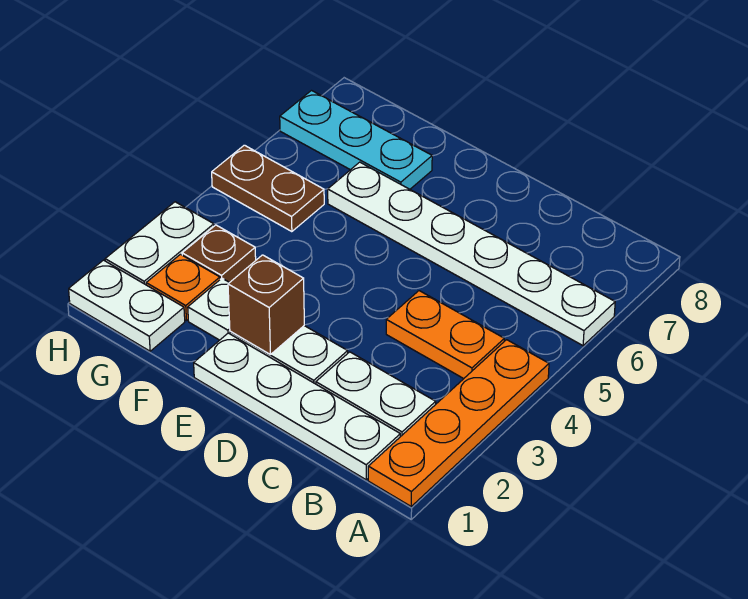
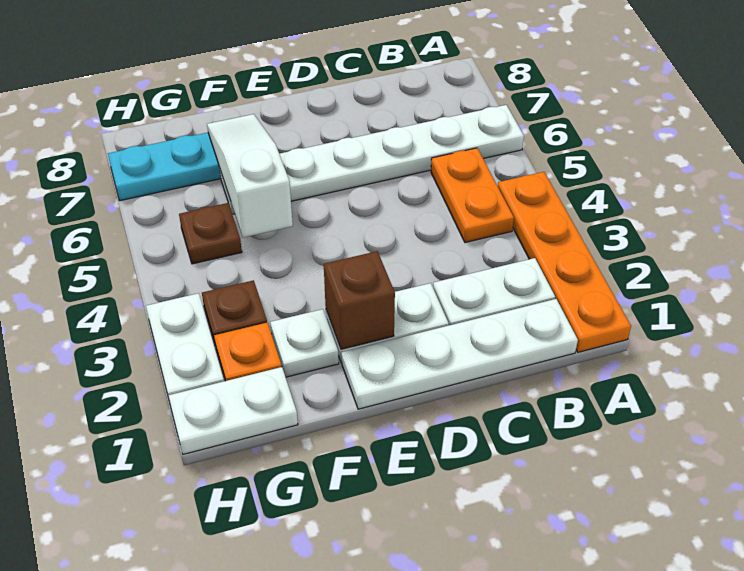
orange 1x2 plate [386,291,504,379] -> orange 1x2 plate turned to [431,148,514,242]
none -> white 1x3 slope [207,114,293,237]
brown 1x2 plate [212,145,324,232] -> brown 1x1 plate [179,203,242,264]

